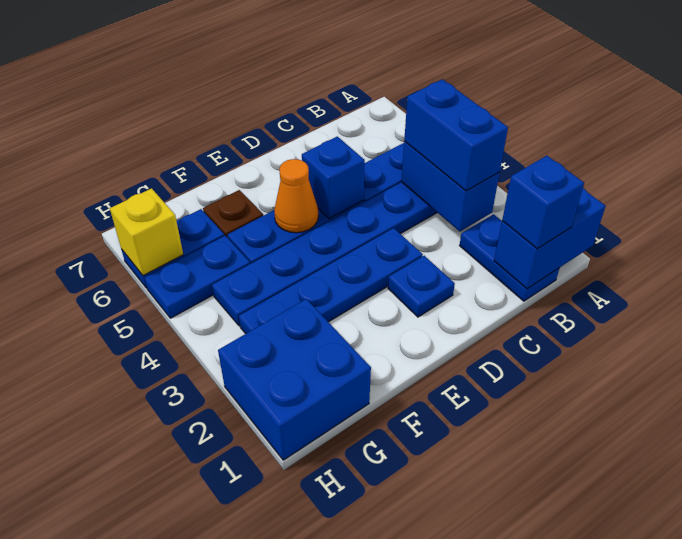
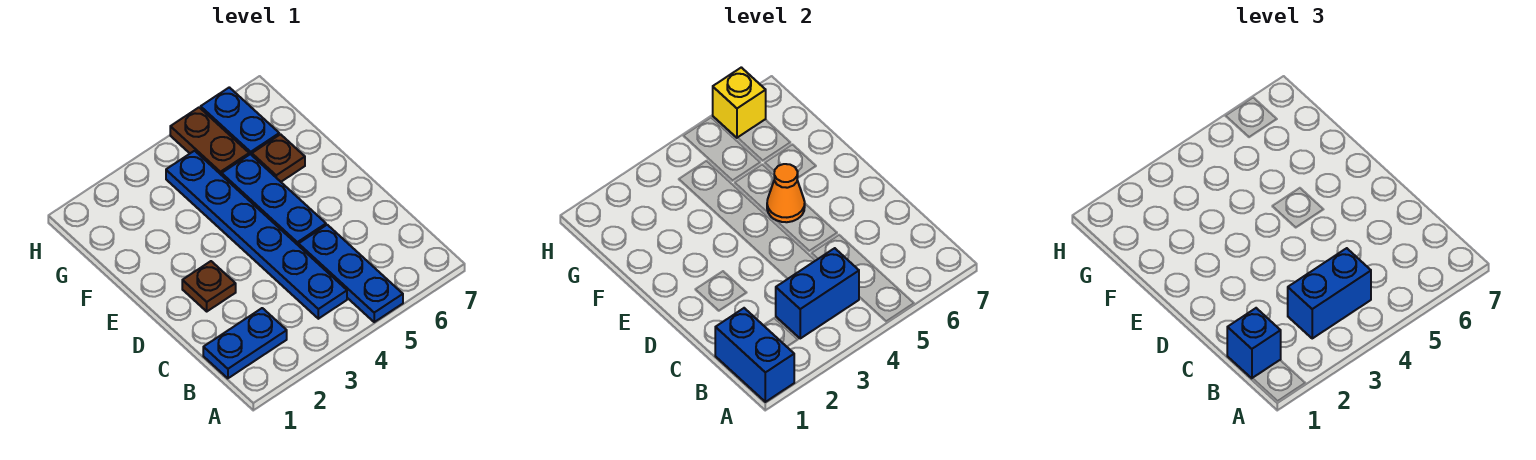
blue 1x1 plate [388,256,455,317] -> brown 1x1 plate [182,261,236,311]
blue 1x4 plate [239,228,423,334] -> none
blue 1x1 brick [302,137,365,219] -> none
blue 2x2 brick [218,299,371,460] -> none
blue 1x2 plate [144,236,250,318] -> brown 1x2 plate [170,107,249,175]

